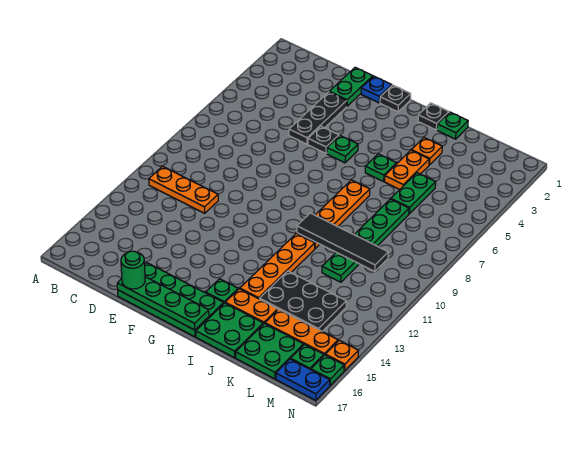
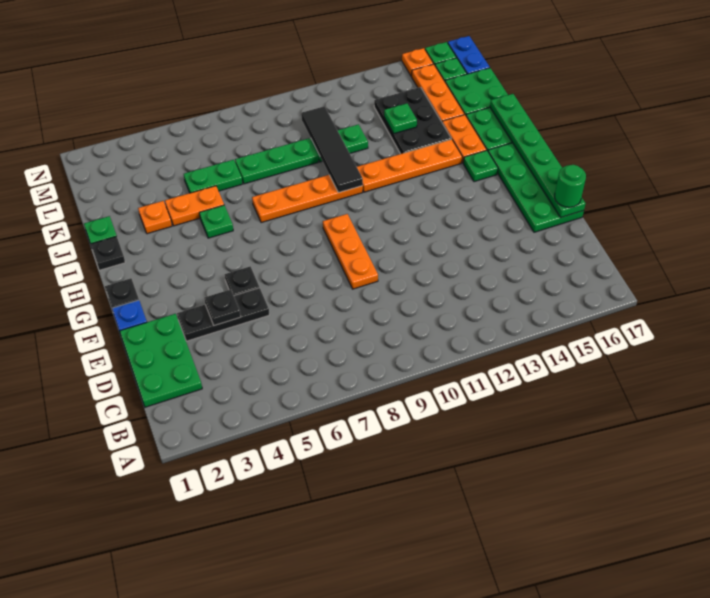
orange 1x3 plate [149,166,218,213] -> orange 1x3 plate moved to [323,214,378,289]
green 1x2 plate [329,67,373,106] -> green 2x3 plate [120,314,202,407]
none -> black 1x1 plate [204,289,241,326]
green 1x4 plate [117,277,209,330] -> green 1x6 plate [490,94,586,218]
green 1x1 plate [327,136,358,163] -> green 1x1 plate moved to [384,103,417,134]

